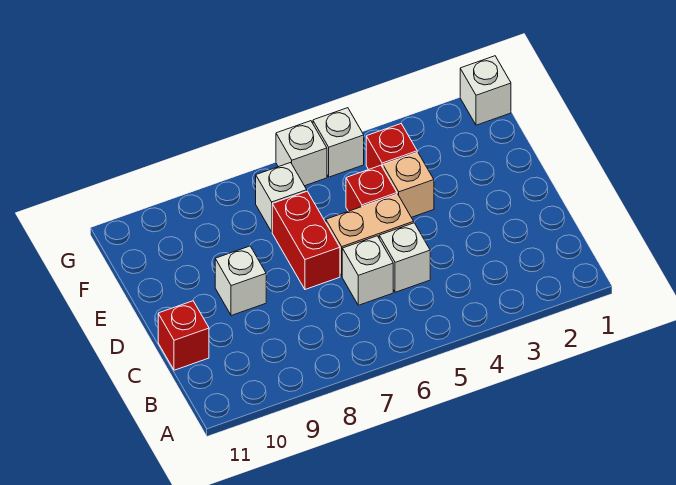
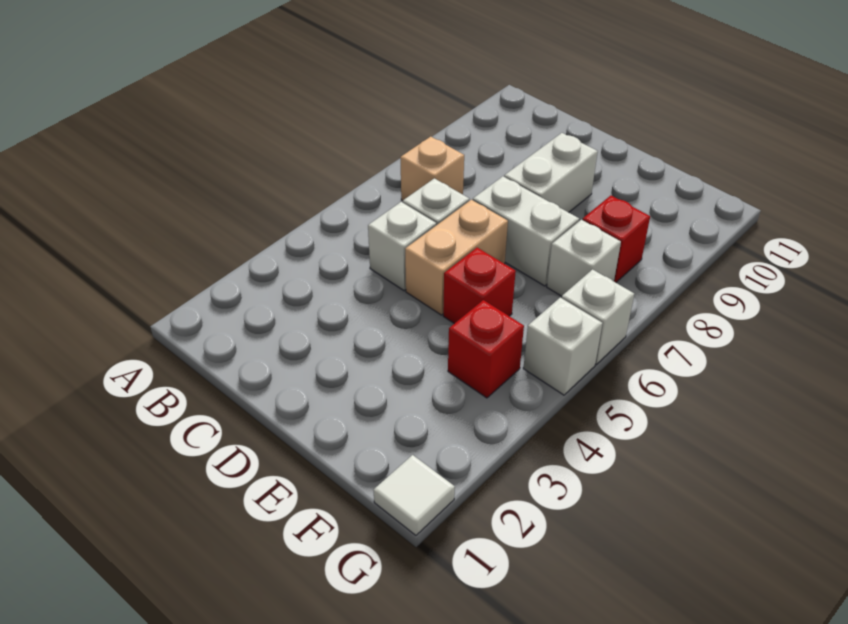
red 1x1 brick [158,301,209,370] -> red 1x1 brick moved to [583,196,650,283]
red 1x2 brick [272,191,340,289] -> white 1x2 brick [473,176,579,286]
white 1x1 brick [215,246,266,316] -> white 1x2 brick [504,133,598,212]
tan 1x1 brick [383,152,434,217] -> tan 1x1 brick moved to [400,137,464,201]
white 1x1 brick [460,56,511,125] -> white 1x1 tile [374,455,455,535]

